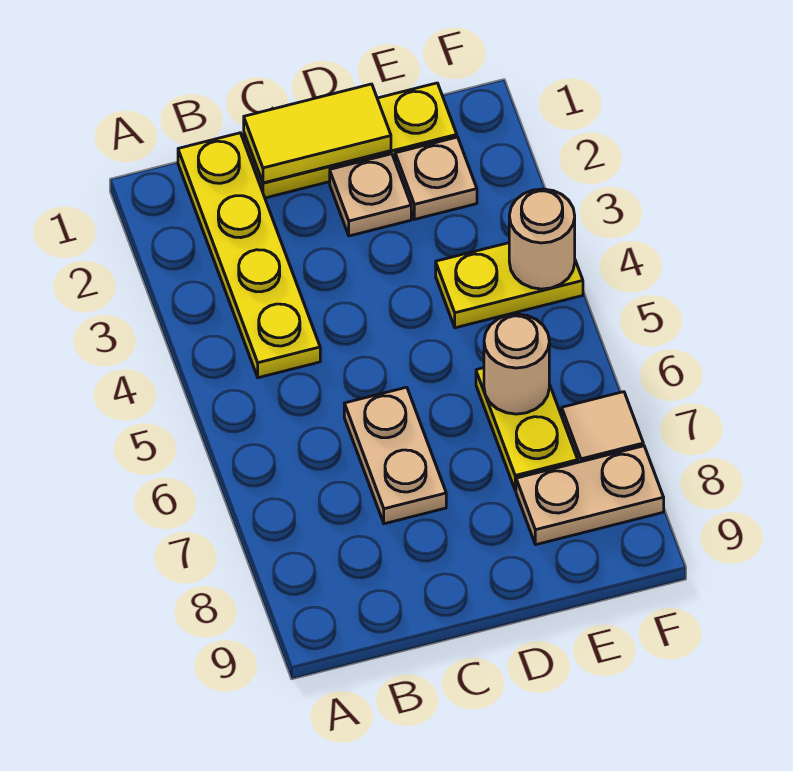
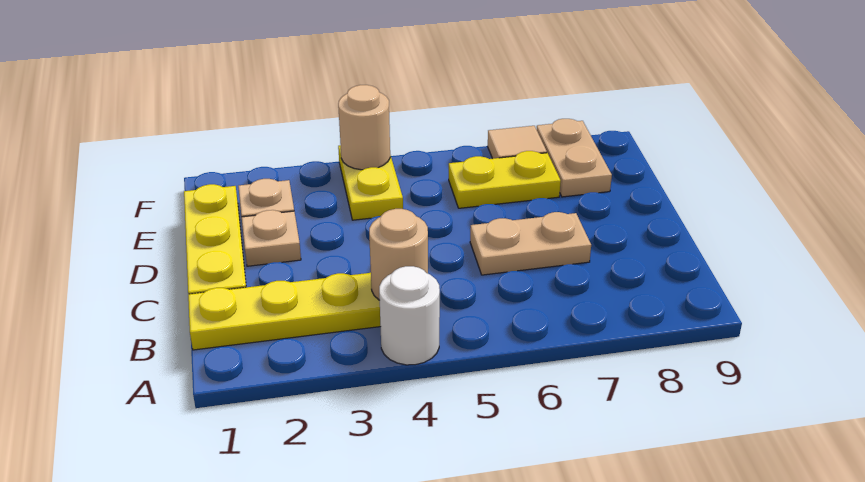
none -> white 1x1 round brick [379,266,440,365]
yellow 1x2 tile [244,84,391,183] -> none
tan 1x1 round brick [484,314,549,414] -> tan 1x1 round brick moved to [369,209,428,300]

